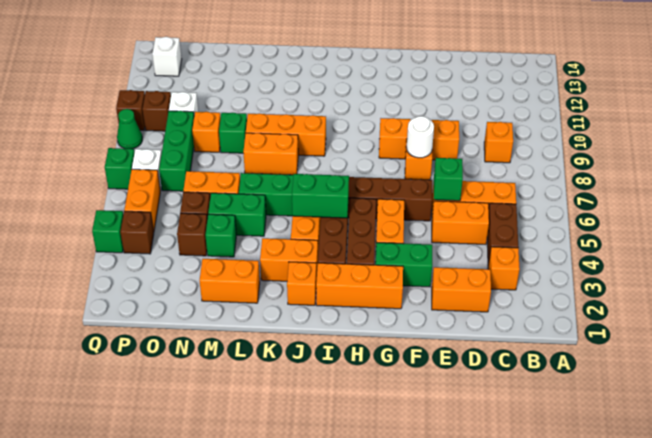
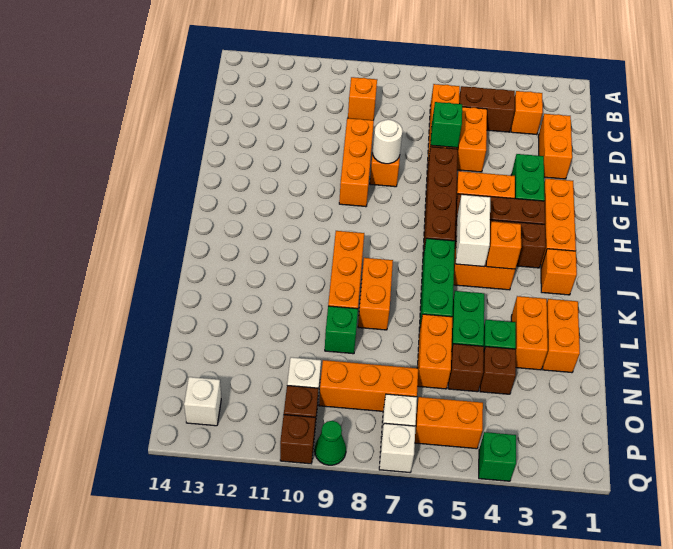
green 1x2 brick [292,174,349,218] -> white 1x2 brick [456,195,490,267]
orange 1x2 brick [260,238,318,281] -> orange 1x2 brick moved to [511,296,548,370]
orange 1x1 brick [192,112,221,152] -> orange 1x1 brick moved to [486,222,521,269]
green 1x3 brick [159,111,194,191] -> orange 1x3 brick [319,360,418,411]
brown 1x1 brick [120,211,154,254] -> none
green 1x1 brick [105,148,135,189] -> white 1x1 brick [379,423,416,472]

